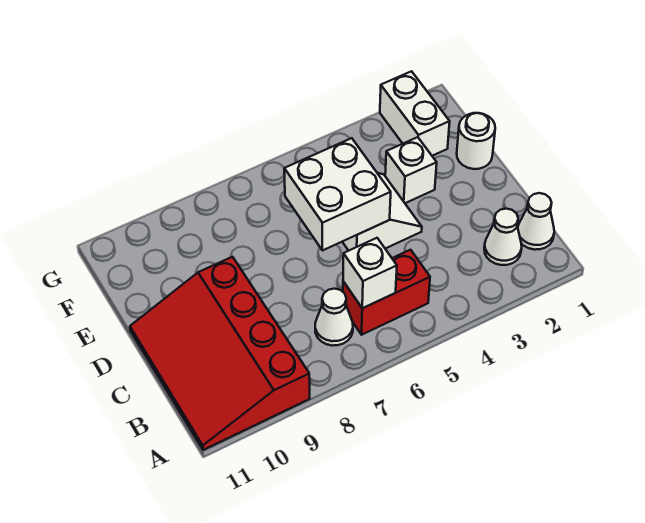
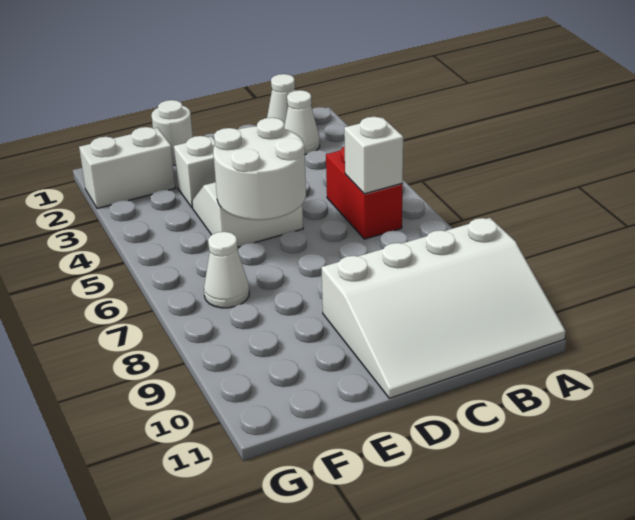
red 3x4 slope [130,257,310,450] -> white 3x4 slope [321,218,566,398]
white 1x1 cone [315,289,353,346] -> white 1x1 cone moved to [204,232,249,308]
white 2x2 brick [284,138,391,250] -> white 2x2 round brick [213,118,306,220]

